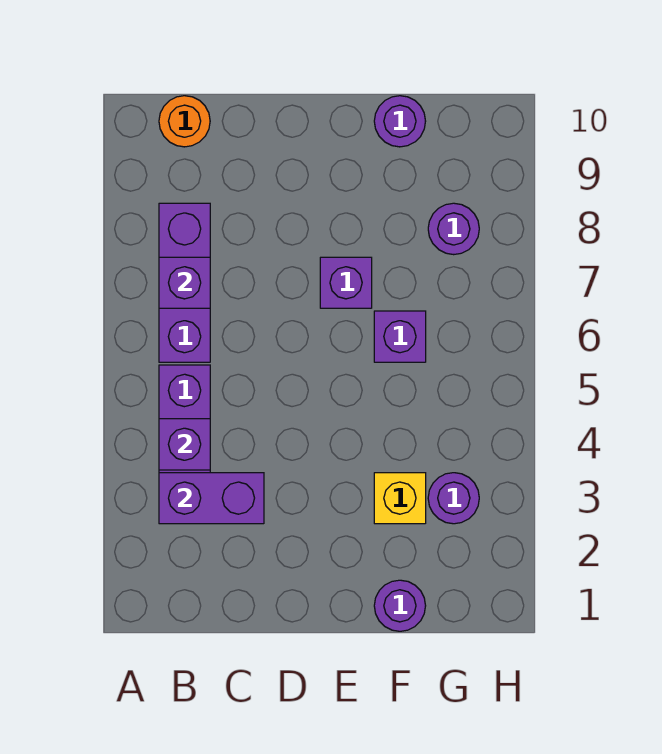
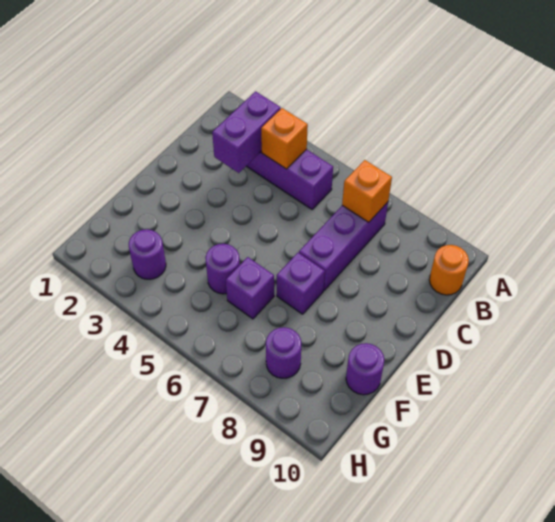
purple 1x1 brick [159,419,210,470] -> orange 1x1 brick [261,108,308,169]
purple 1x3 brick [159,203,210,362] -> purple 1x3 brick turned to [299,202,388,290]
purple 1x1 brick [159,257,210,308] -> orange 1x1 brick [342,160,392,222]
purple 1x1 round brick [374,580,426,631] -> purple 1x1 round brick moved to [205,244,240,294]
yellow 1x1 brick [374,473,426,524] -> none

